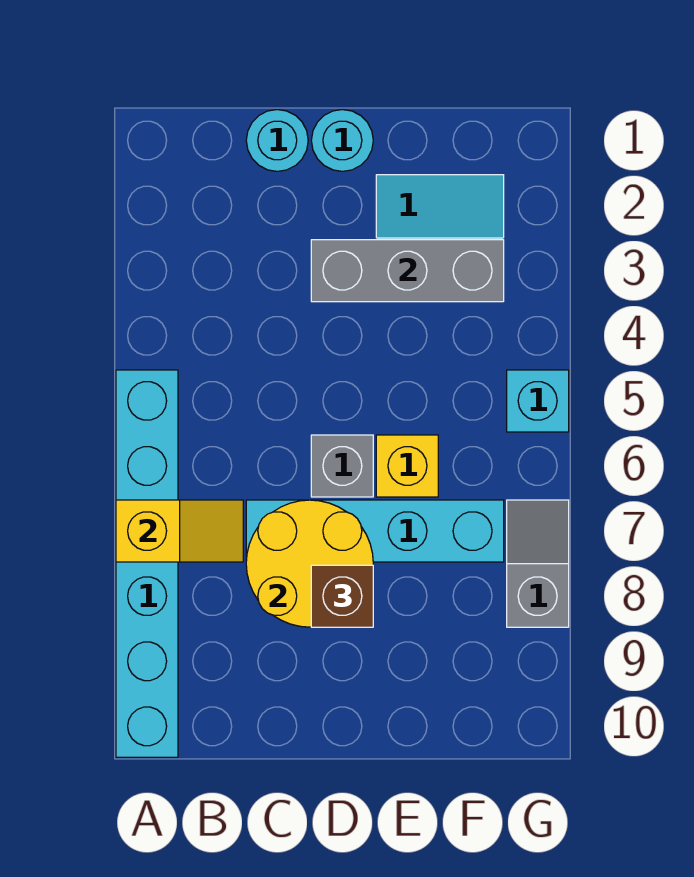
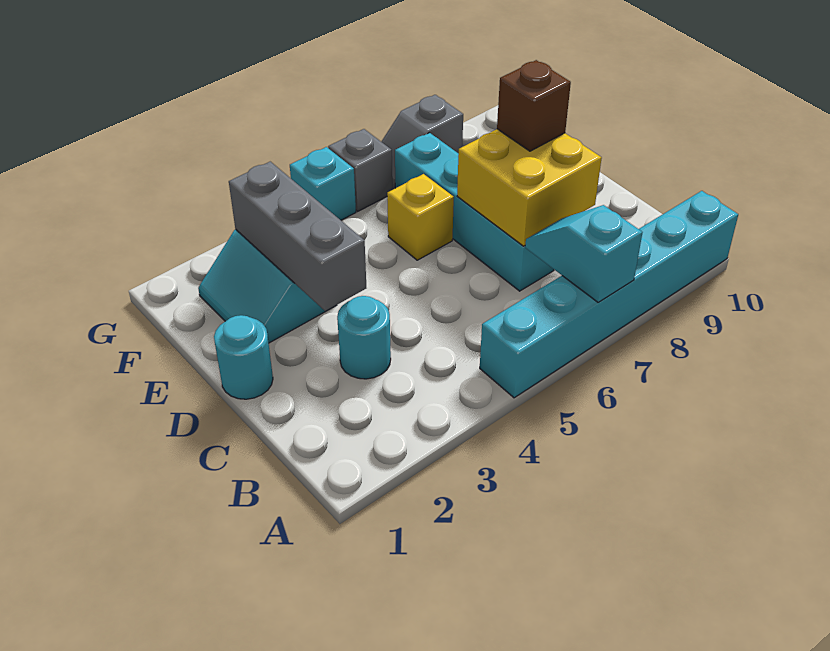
yellow 1x2 slope [116,500,243,562] -> cyan 1x2 slope [525,205,643,302]
cyan 1x1 round brick [246,110,308,171] -> cyan 1x1 round brick moved to [337,296,391,379]
yellow 2x2 round brick [246,500,373,627] -> yellow 2x2 brick [457,129,602,246]
grey 1x1 brick [311,435,373,497] -> grey 1x1 brick moved to [328,129,392,211]

